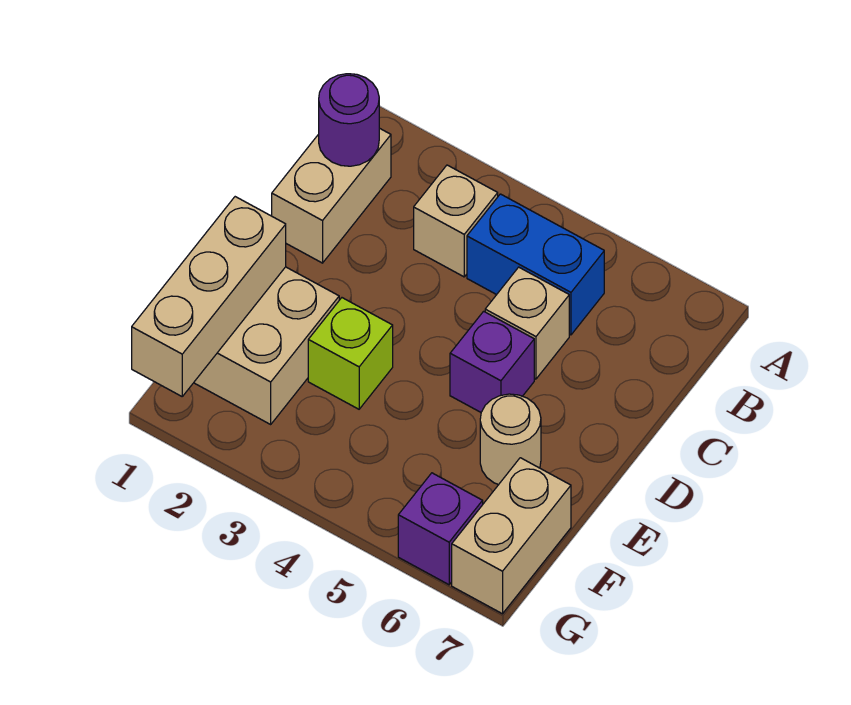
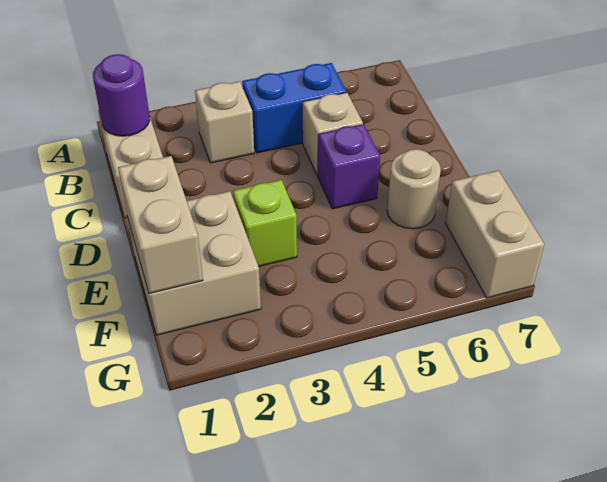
tan 1x3 brick [132,197,286,396] -> tan 1x2 brick [118,156,203,293]
purple 1x1 brick [398,473,483,585] -> none

